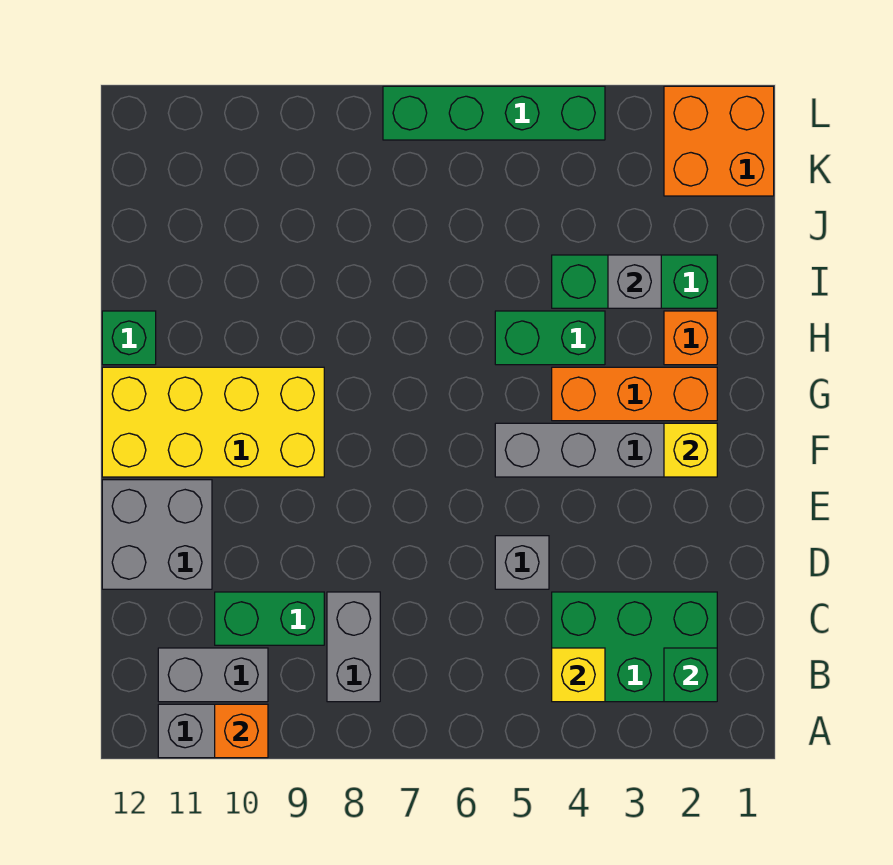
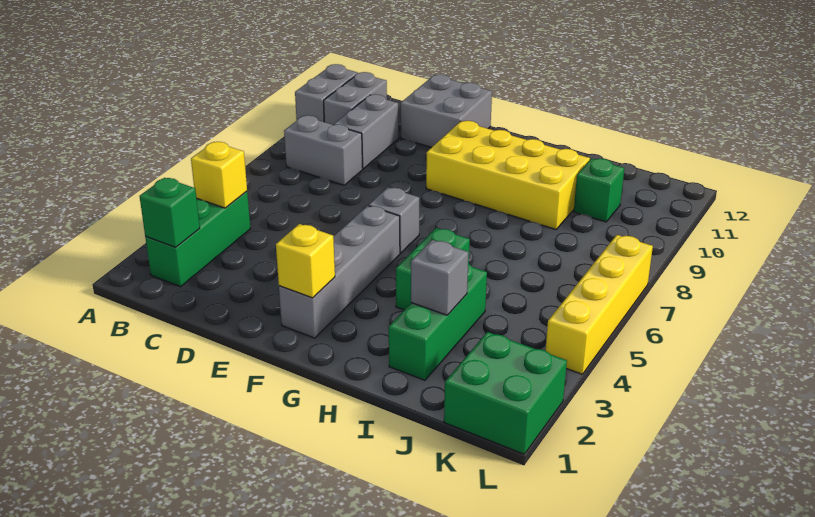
orange 1x1 brick [215,704,268,758] -> none
green 2x3 brick [552,592,717,702] -> green 1x3 brick [145,191,250,287]
green 1x2 brick [215,592,324,645] -> grey 1x2 brick [334,94,399,169]
grey 1x1 brick [495,536,549,589] -> grey 1x1 brick moved to [369,187,419,253]
yellow 2x4 brick [102,367,324,477] -> yellow 2x4 brick turned to [426,121,590,230]
orange 1x3 brick [552,367,717,421] -> none
orange 1x1 brick [664,311,717,365] -> none
green 1x1 brick [102,311,156,365] -> green 1x1 brick moved to [574,159,624,222]
orange 2x2 brick [664,86,774,196] -> green 2x2 brick [444,332,567,454]
green 1x4 brick [383,86,605,140] -> yellow 1x4 brick [546,235,653,374]

